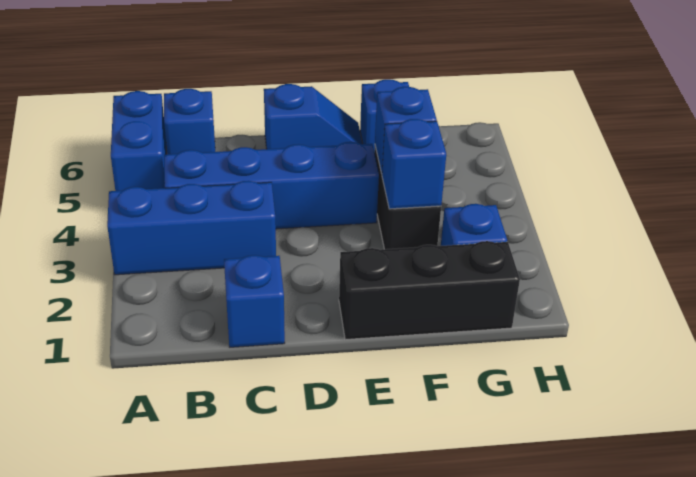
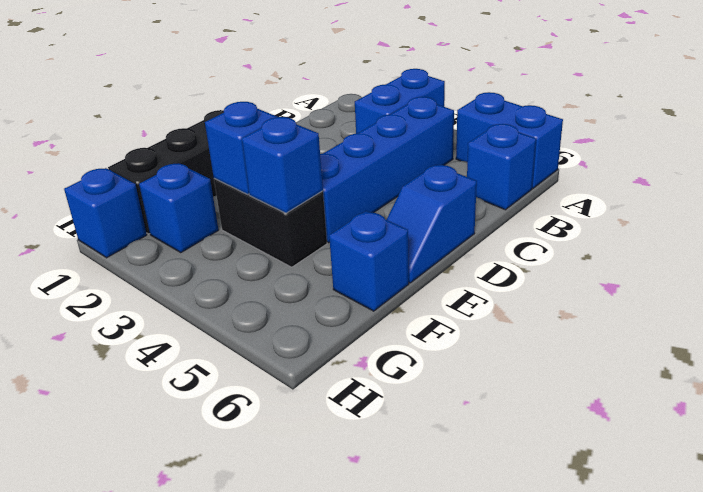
blue 1x3 brick [107,181,276,275] -> blue 1x2 brick [355,69,445,134]
blue 1x1 brick [224,255,285,347] -> blue 1x1 brick moved to [64,168,147,258]

